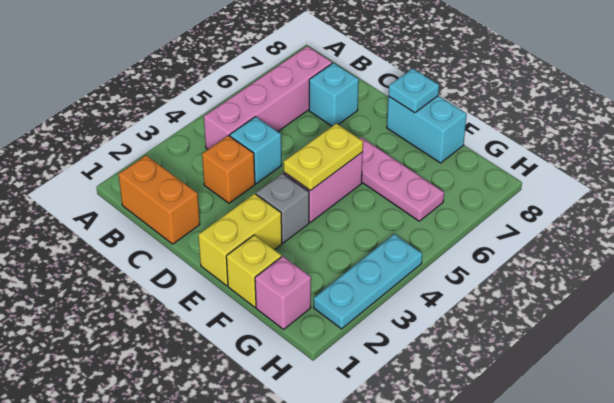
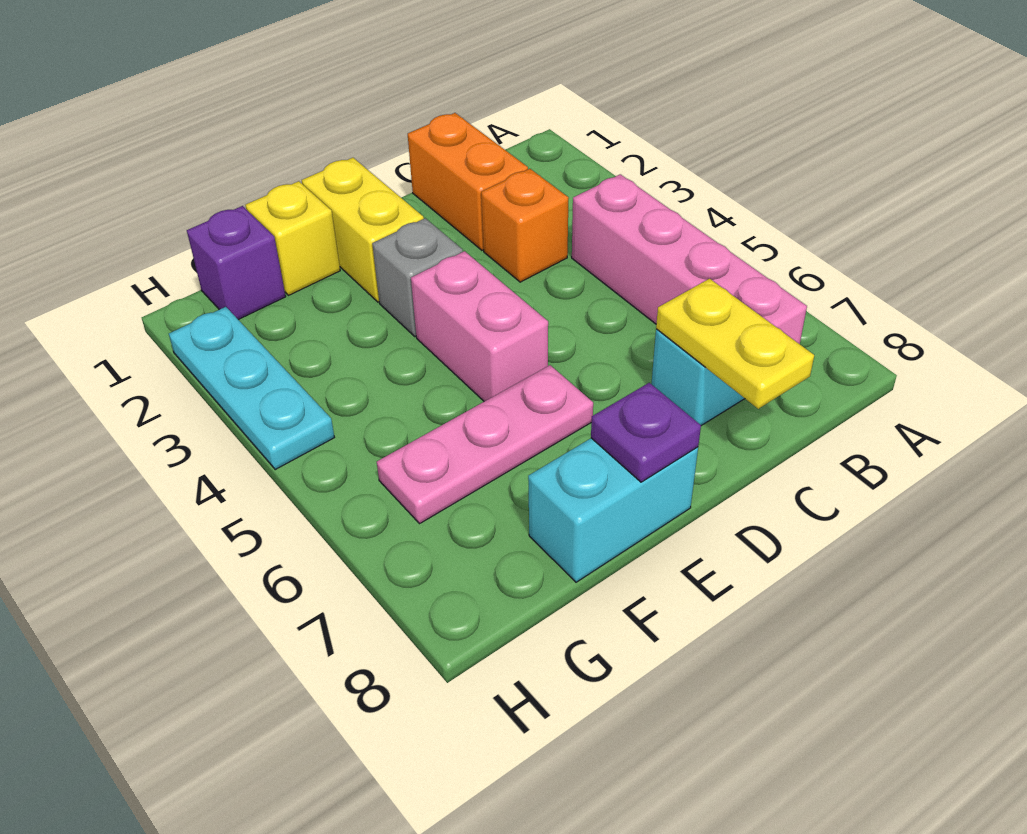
orange 1x2 brick [118,155,200,244] -> orange 1x2 brick turned to [408,113,528,250]
cyan 1x1 brick [230,117,282,184] -> none
yellow 1x2 plate [284,123,363,191] -> yellow 1x2 plate moved to [656,279,814,409]
cyan 1x1 plate [388,68,439,113] -> purple 1x1 plate [591,383,701,482]
pink 1x1 brick [255,256,311,329] -> purple 1x1 brick [187,206,286,320]

